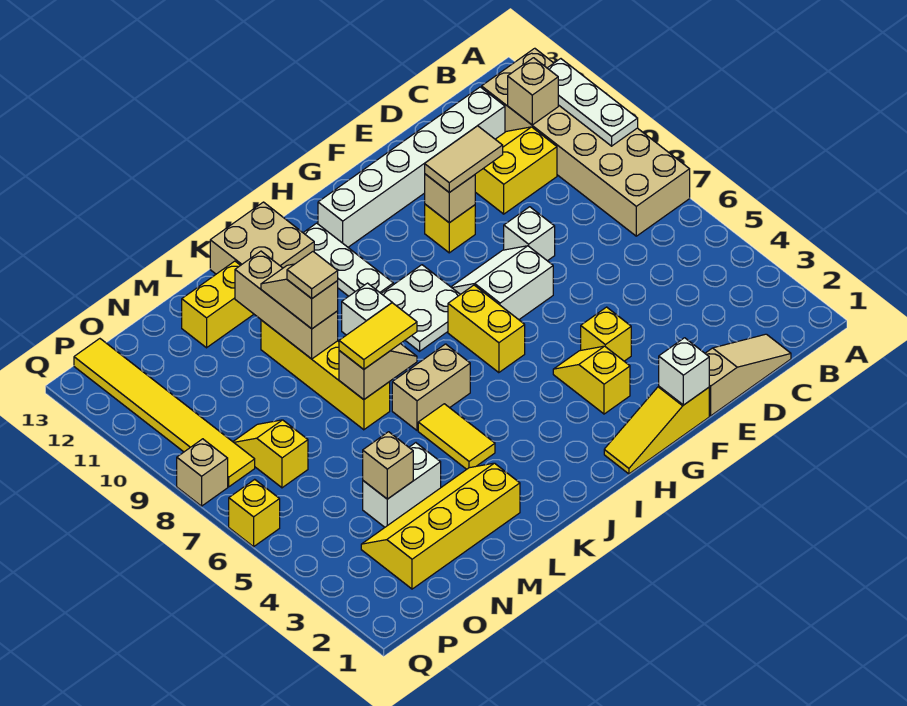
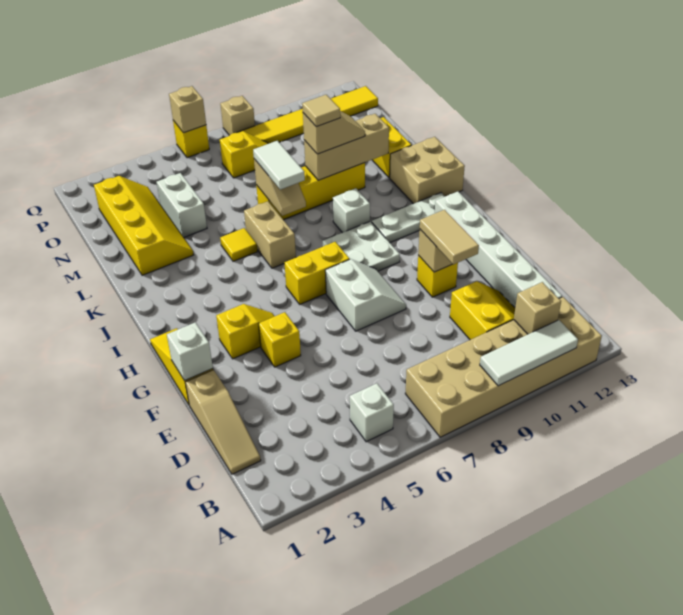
white 1x3 plate [548,59,638,146] -> white 1x3 tile [480,320,578,386]
white 1x1 brick [504,207,555,261] -> white 1x1 brick moved to [350,383,394,442]
yellow 1x2 tile [418,404,495,469] -> yellow 1x1 tile [220,228,257,261]
yellow 1x2 tile [339,303,417,369] -> white 1x2 tile [253,141,305,190]
tan 1x1 brick [363,432,413,499] -> tan 1x1 brick moved to [169,86,206,133]

